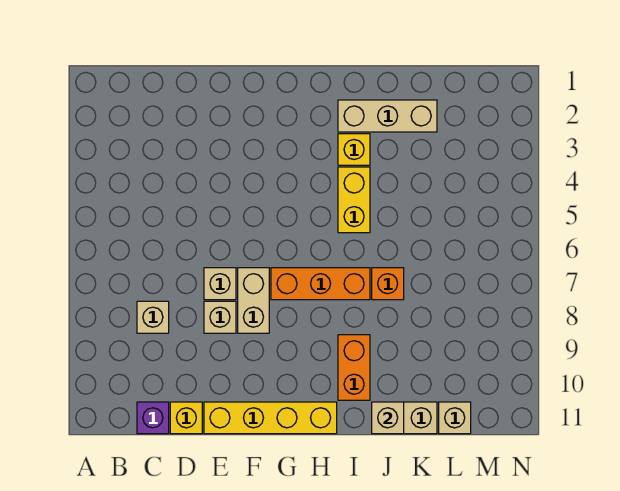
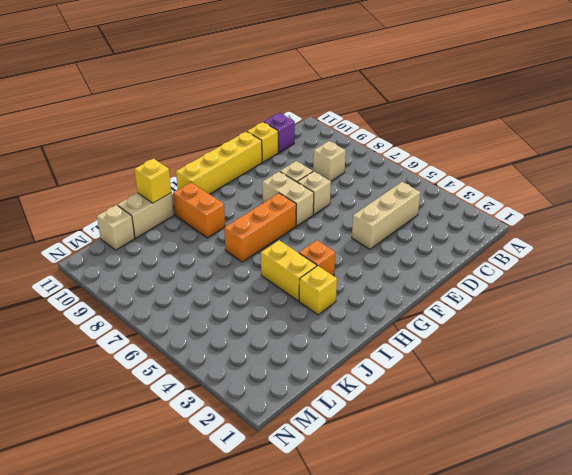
tan 1x3 brick [338,100,437,132] -> tan 1x3 brick moved to [352,182,420,249]
orange 1x1 brick [372,268,404,300] -> orange 1x1 brick moved to [299,240,335,276]
tan 1x1 brick [372,402,404,434] -> yellow 1x1 brick [134,158,171,203]

